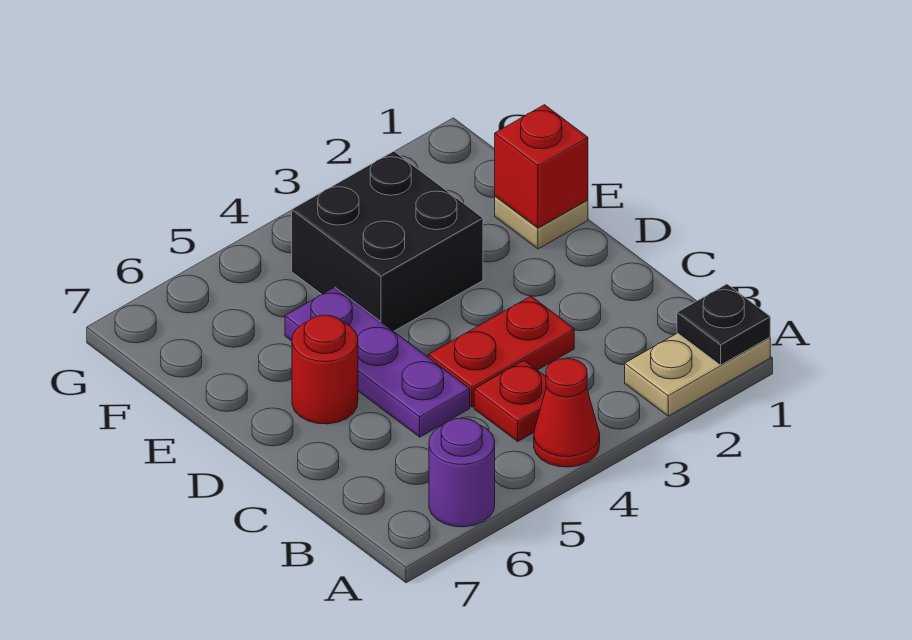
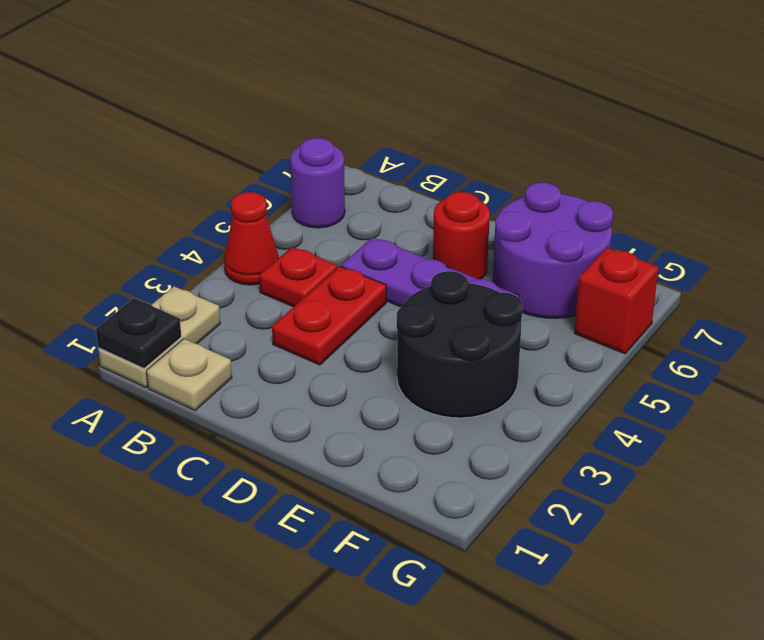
tan 1x1 plate [495,196,588,249] -> tan 1x1 plate moved to [147,339,232,410]
red 1x1 brick [495,105,588,228] -> red 1x1 brick moved to [574,248,659,354]
black 2x2 brick [292,151,483,331] -> black 2x2 round brick [396,271,522,418]
none -> purple 2x2 round brick [493,183,613,318]

